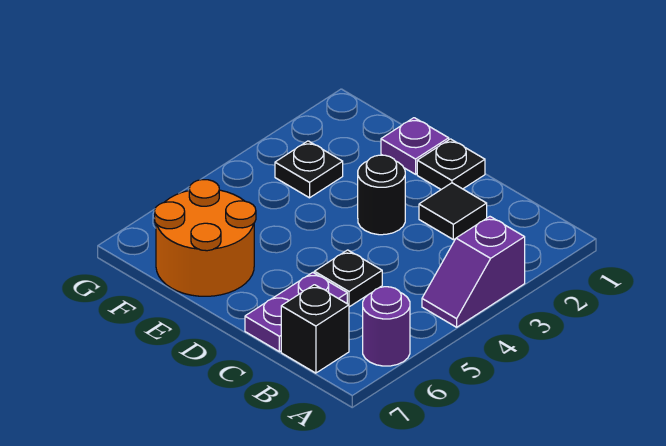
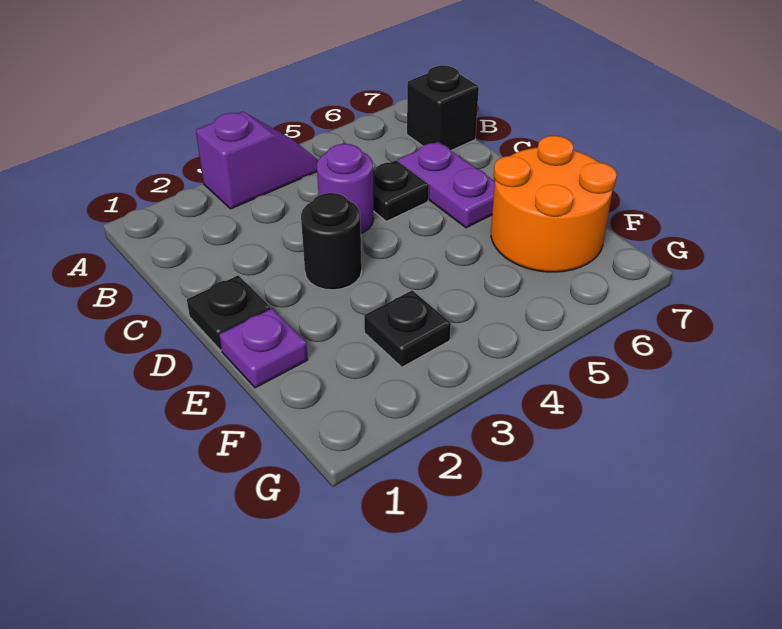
purple 1x1 round brick [363,287,410,366] -> purple 1x1 round brick moved to [317,144,374,233]
black 1x1 tile [419,183,487,240] -> none
purple 1x2 plate [245,273,347,352] -> purple 1x2 plate turned to [398,142,495,228]

